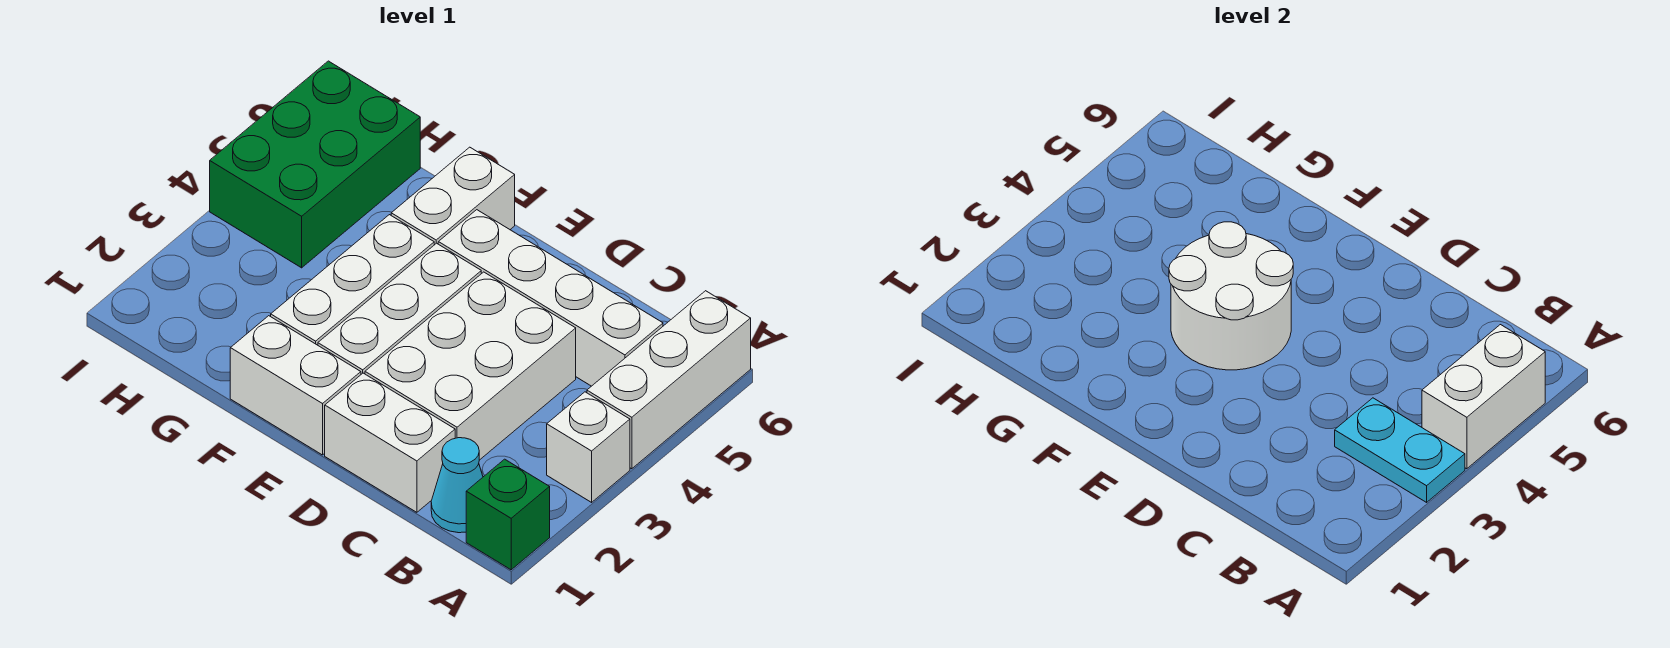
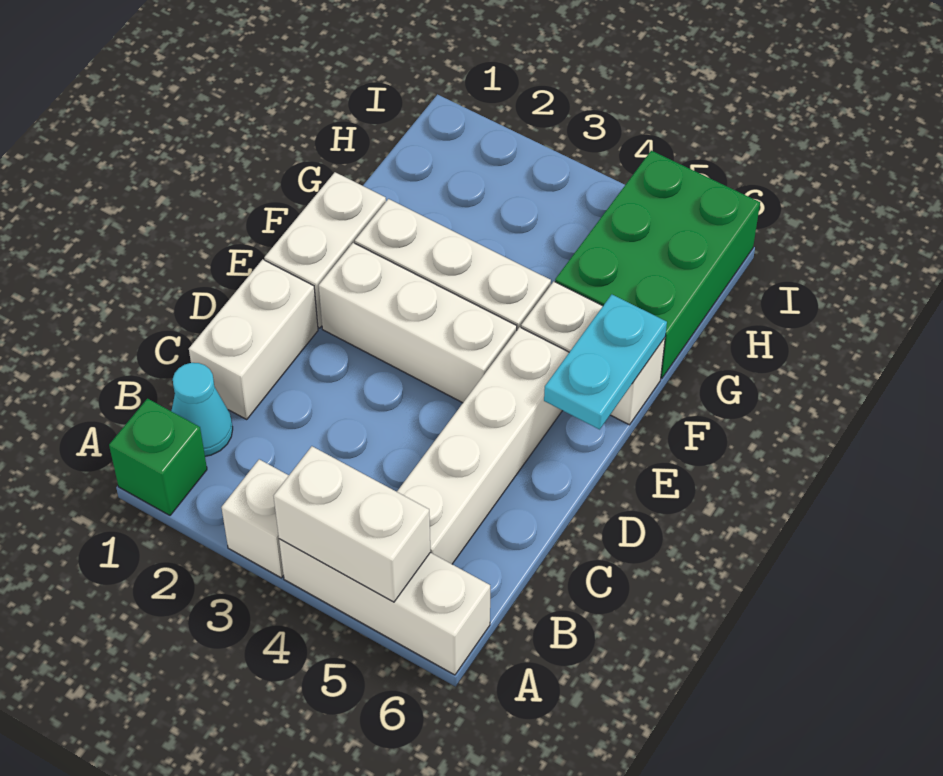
cyan 1x2 plate [1335,398,1465,502] -> cyan 1x2 plate moved to [544,295,667,429]
white 2x3 brick [365,272,576,460] -> none
white 2x2 round brick [1169,222,1293,370] -> none
green 2x3 brick [210,61,420,268] -> green 2x3 brick turned to [555,151,760,378]

